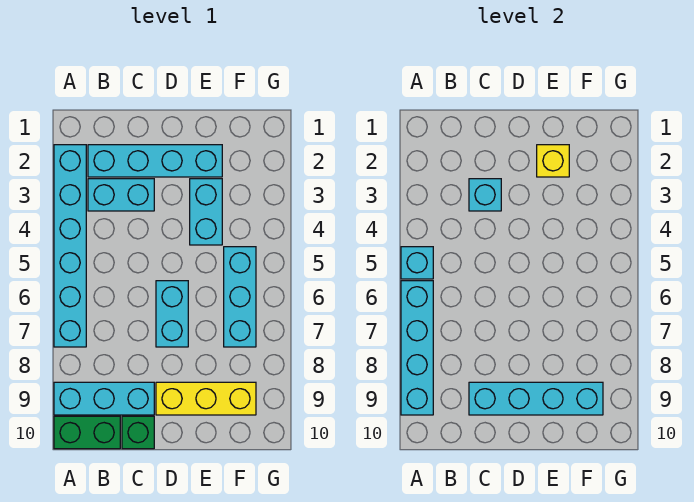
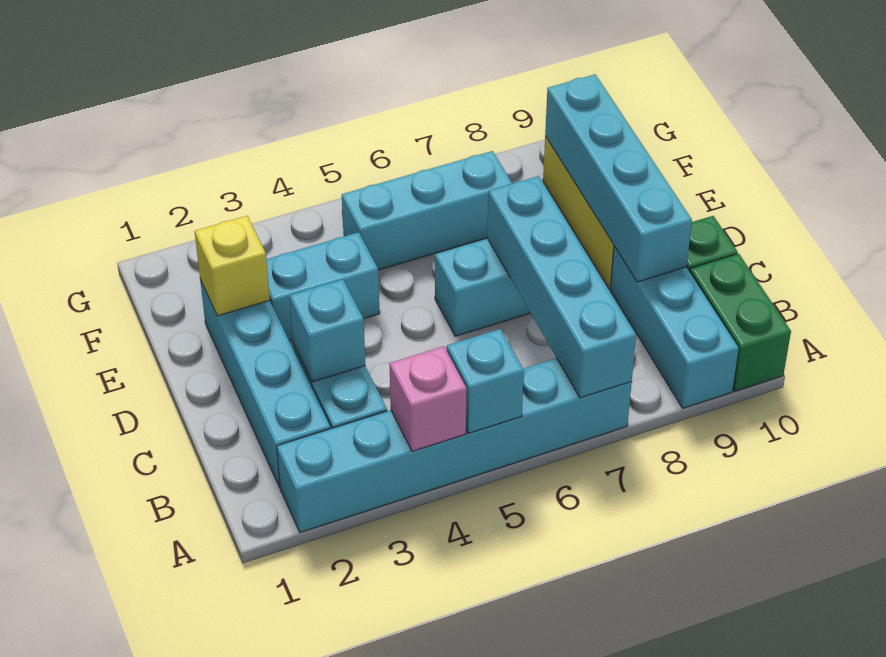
none -> pink 1x1 brick [389,346,466,451]
cyan 1x4 brick [401,281,433,415] -> cyan 1x4 brick turned to [487,176,636,398]

